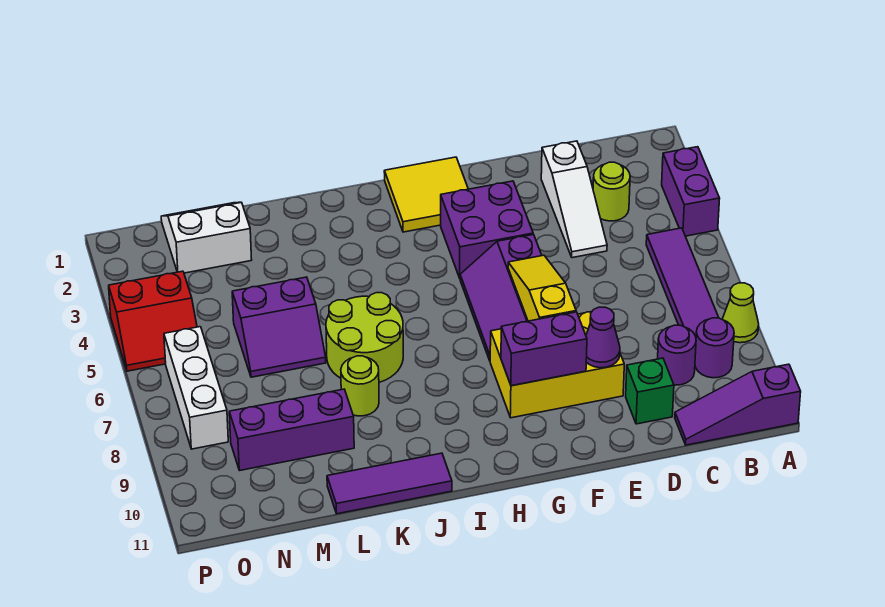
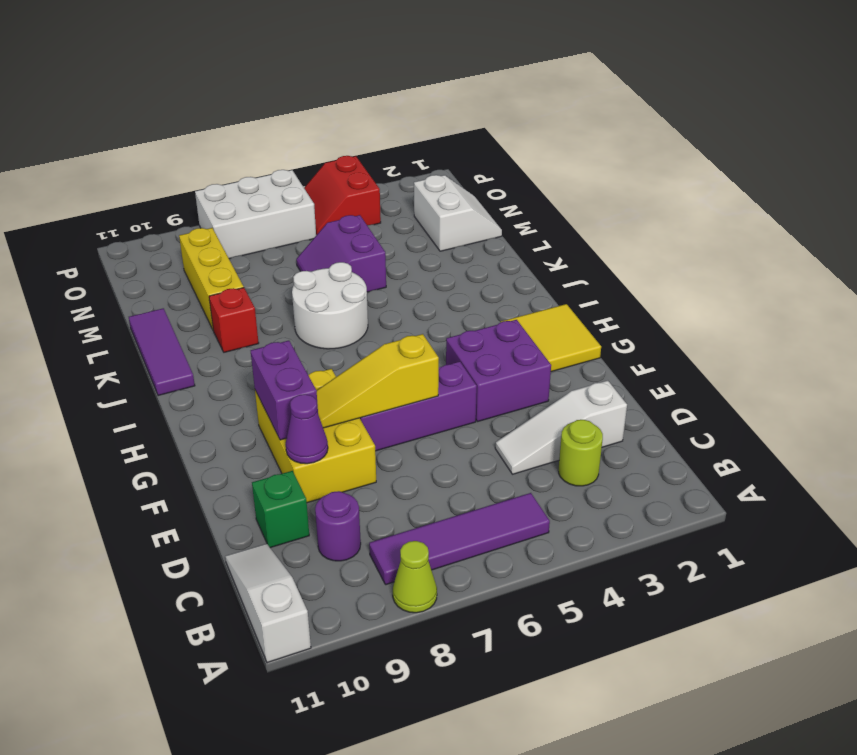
purple 1x2 brick [662,147,720,236] -> none
purple 1x3 slope [675,364,801,445] -> white 1x3 slope [225,544,311,663]
purple 1x1 round brick [695,318,734,378] -> none
yellow 1x3 slope [508,255,576,321] -> yellow 1x3 slope turned to [317,334,439,428]
lime 2x2 round brick [326,293,403,382] -> white 2x2 round brick [292,262,368,349]
lime 1x1 round brick [341,356,379,416] -> none
none -> red 1x1 brick [209,288,259,352]
purple 1x3 brick [229,389,354,470] -> yellow 1x3 brick [179,228,244,329]
white 1x3 brick [164,327,228,449] -> white 2x3 brick [195,170,316,259]

